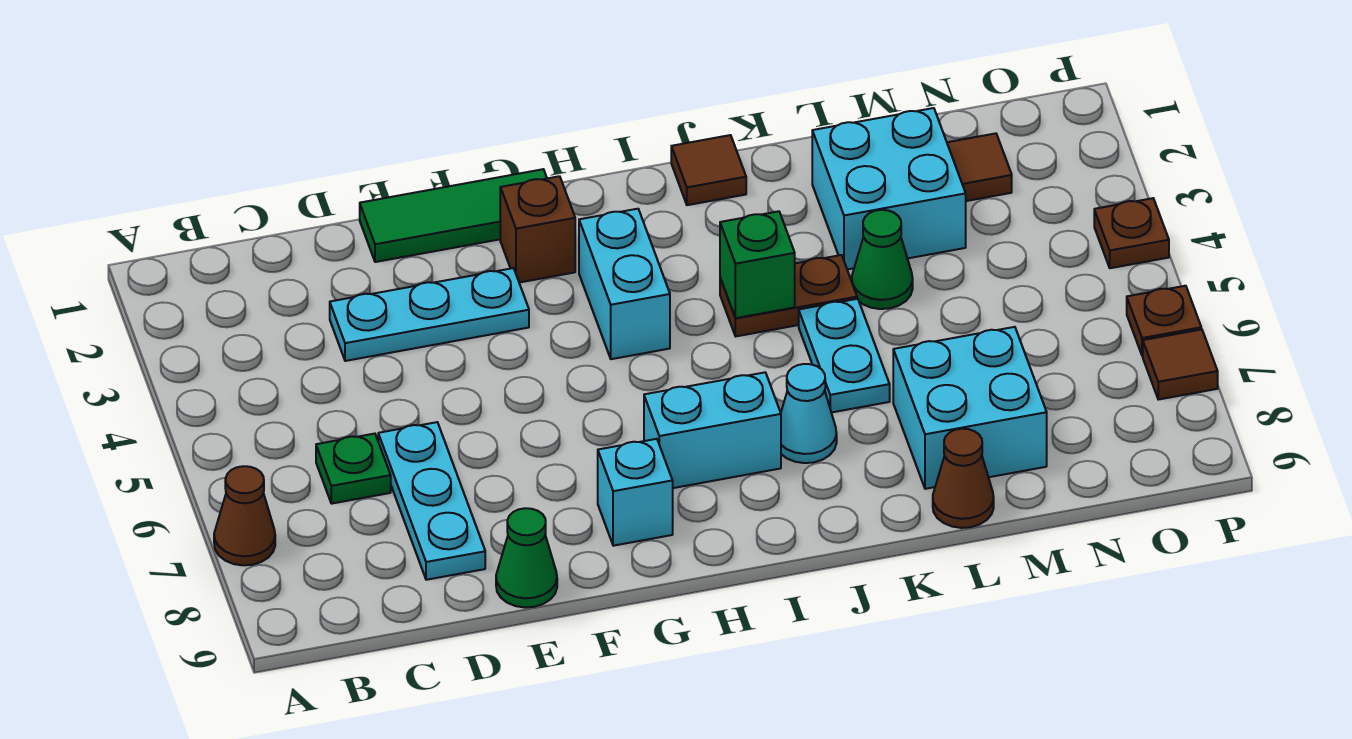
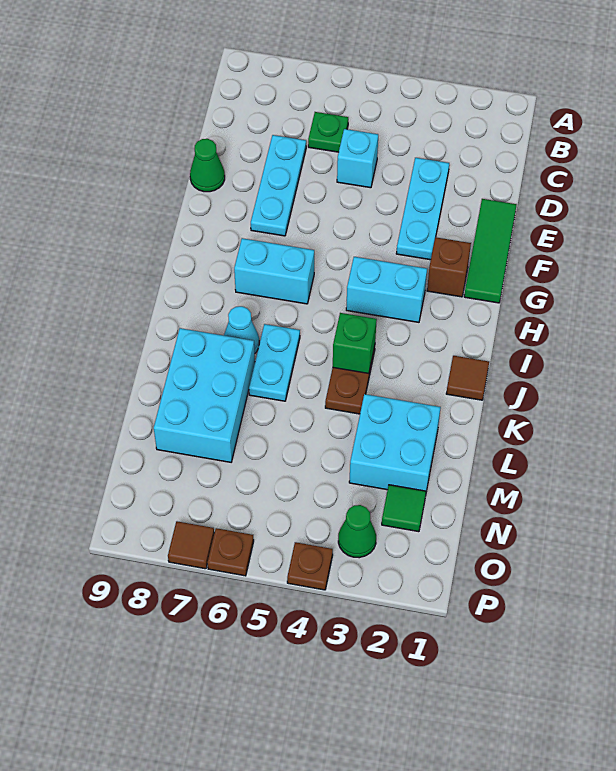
brown 1x1 cone [214,466,275,565] -> none
cyan 1x3 plate [378,422,485,580] -> cyan 1x3 plate turned to [251,135,306,236]
cyan 1x1 brick [598,439,673,546] -> cyan 1x1 brick moved to [337,129,378,188]
cyan 1x2 brick [644,372,781,488] -> cyan 1x2 brick turned to [234,238,314,304]
cyan 1x2 plate [799,299,890,413] -> cyan 1x2 plate turned to [249,324,300,401]
green 1x1 cone [851,210,913,309] -> green 1x1 cone moved to [338,505,376,558]
cyan 2x2 brick [893,327,1047,489] -> cyan 2x3 brick [154,328,255,462]
brown 1x1 cone [933,429,994,528] -> none
brown 1x1 tile [947,133,1012,201] -> green 1x1 tile [382,485,426,532]

